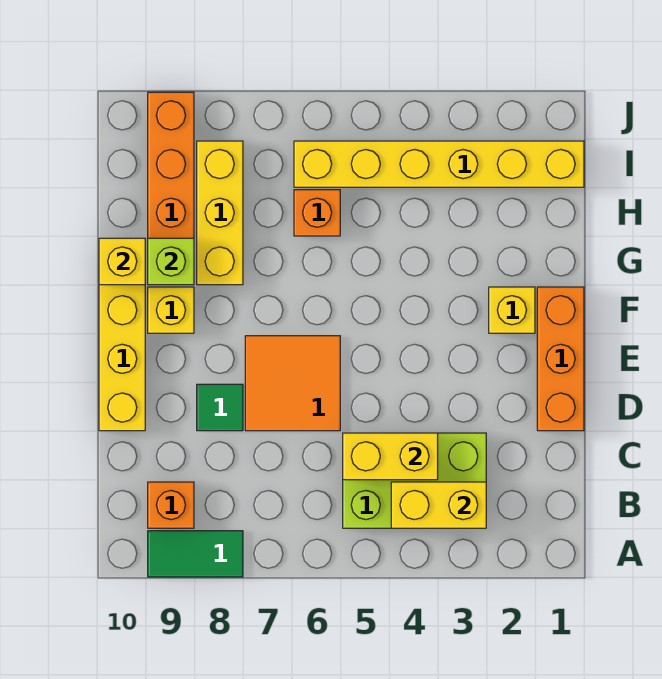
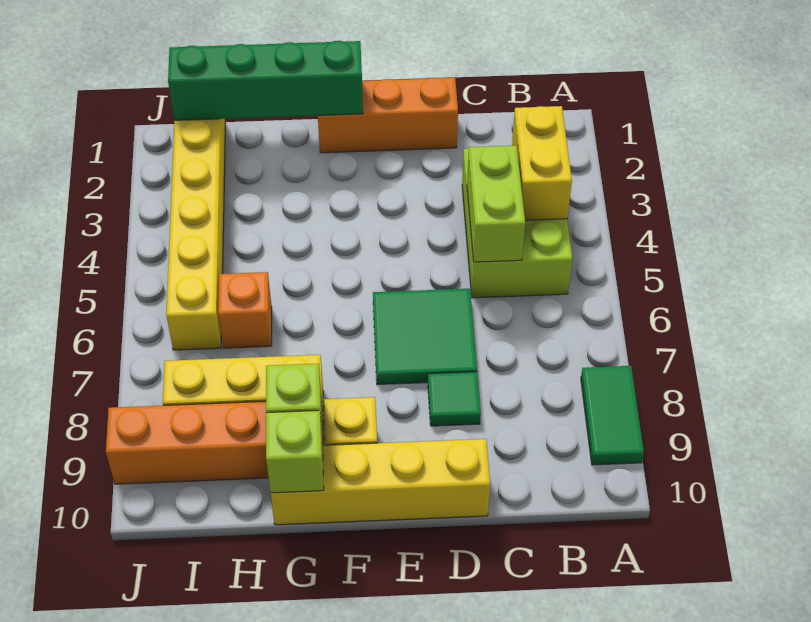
orange 1x1 brick [148,482,194,528] -> none
yellow 1x2 brick [343,433,438,480] -> lime 1x2 brick [467,146,525,262]
orange 2x2 tile [245,336,340,431] -> green 2x2 tile [373,289,477,385]
none -> green 1x4 brick [168,41,363,120]
yellow 1x1 brick [489,287,535,333] -> none
yellow 1x1 brick [99,238,145,285] -> lime 1x1 brick [266,411,324,493]

